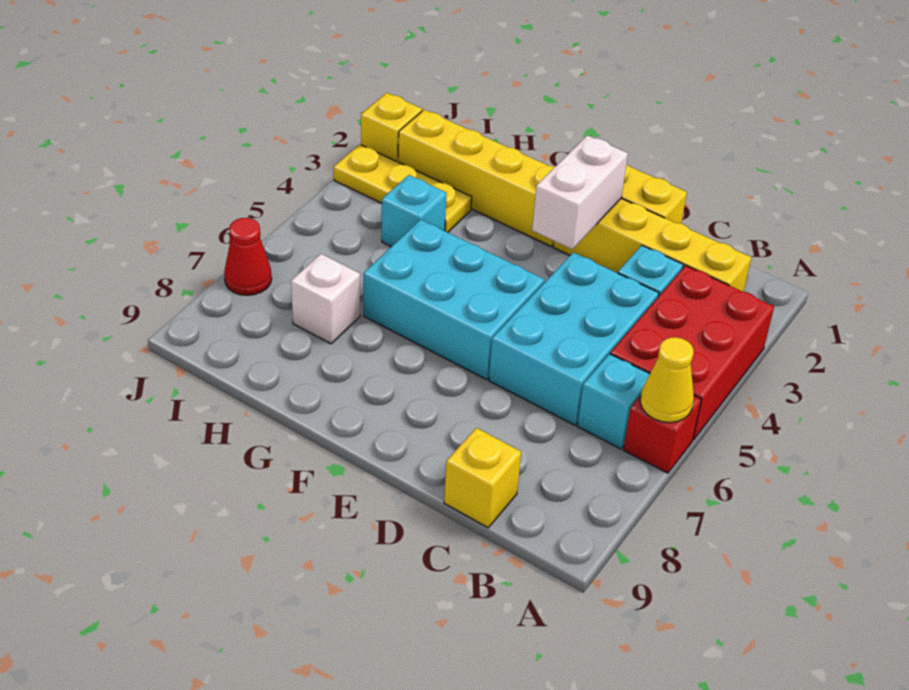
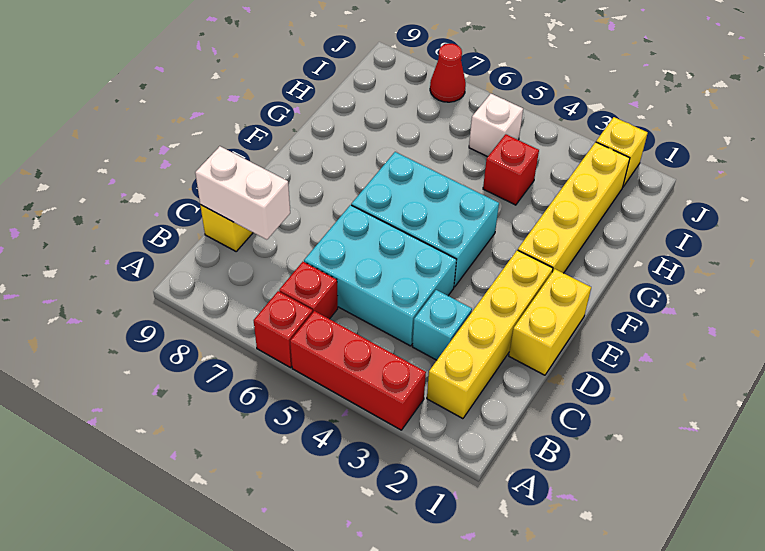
red 2x3 brick [610,266,774,440] -> red 1x3 brick [290,311,426,430]
yellow 1x1 cone [640,337,694,423] -> none
cyan 1x1 brick [577,354,650,449] -> red 1x1 brick [279,262,338,319]
white 1x2 brick [532,135,628,249] -> white 1x2 brick moved to [195,146,290,240]
cyan 2x3 brick [363,220,545,380] -> cyan 2x3 brick turned to [351,152,499,287]
yellow 1x3 plate [334,144,472,232] -> none
cyan 1x1 brick [382,175,447,247] -> red 1x1 brick [483,134,539,205]
white 1x1 brick [291,254,360,344] -> white 1x1 brick moved to [469,94,523,157]

